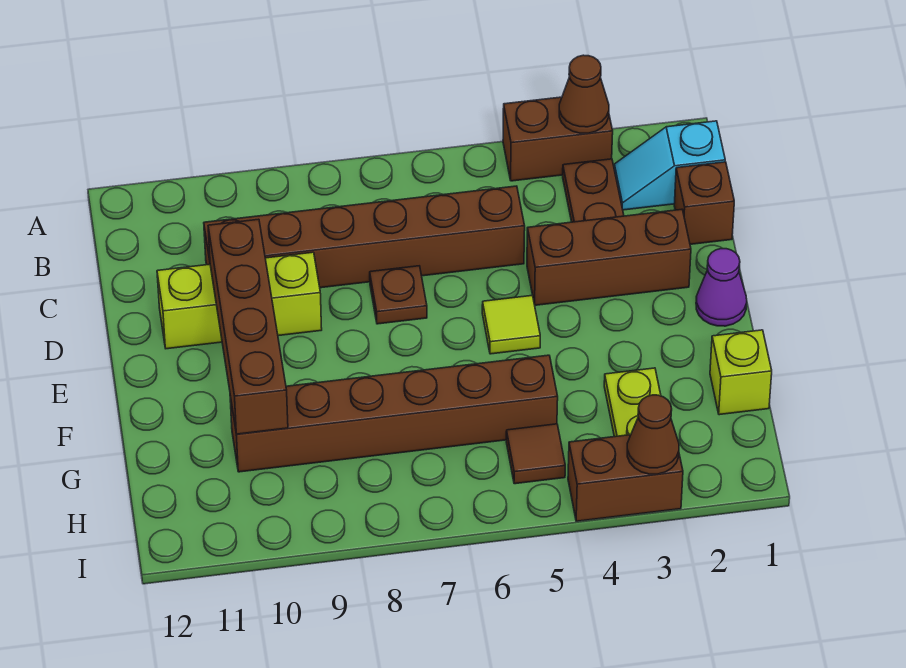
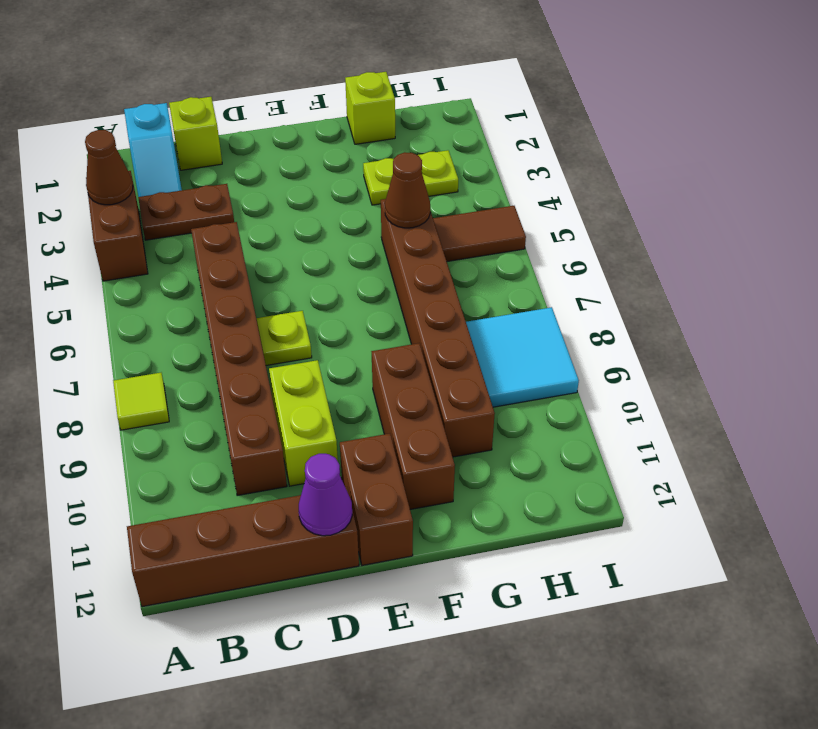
brown 1x1 brick [674,162,734,244] -> lime 1x1 brick [169,97,222,170]
brown 1x3 brick [527,209,691,305] -> brown 1x3 brick moved to [372,343,455,509]
brown 1x1 plate [370,266,427,324] -> lime 1x1 plate [257,311,312,365]
lime 1x3 brick [157,252,322,349] -> lime 1x2 brick [269,360,338,486]
brown 1x4 brick [208,219,288,434] -> brown 1x4 brick moved to [127,487,359,607]
purple 1x1 cone [696,249,747,326] -> purple 1x1 cone moved to [299,454,352,536]
lime 1x1 tile [482,295,540,354] -> lime 1x1 tile moved to [113,373,169,430]
brown 1x1 tile [506,424,565,484] -> brown 1x2 tile [433,206,526,261]
none -> cyan 2x2 tile [466,307,579,407]
brown 1x2 brick [568,435,683,521] -> brown 1x2 brick moved to [340,434,413,565]
brown 1x1 cone [627,395,679,474] -> brown 1x1 cone moved to [385,152,430,228]

